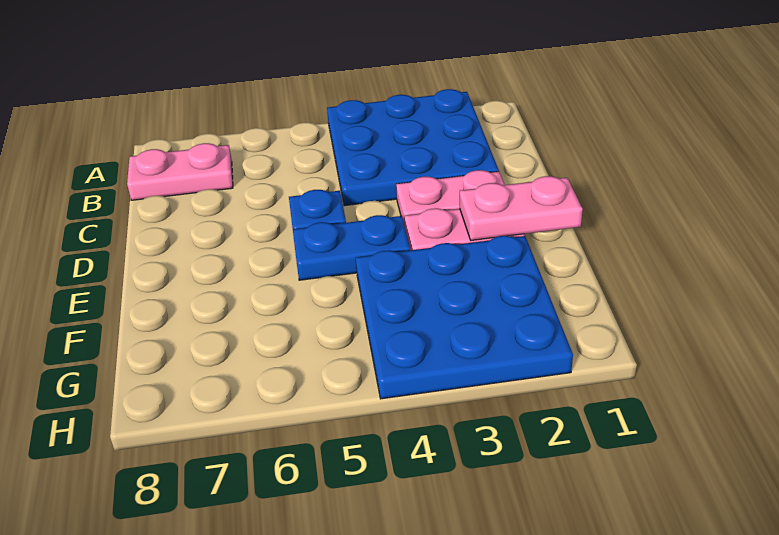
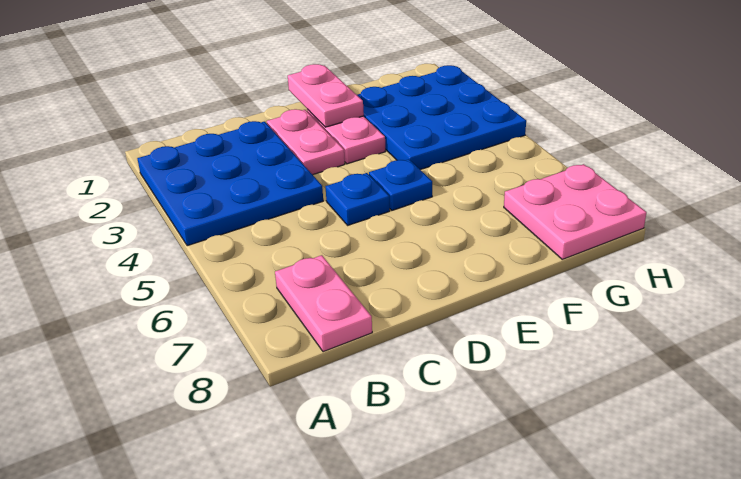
blue 1x2 plate [293,215,410,280] -> blue 1x1 plate [369,159,432,210]
none -> pink 2x2 plate [504,164,647,259]

